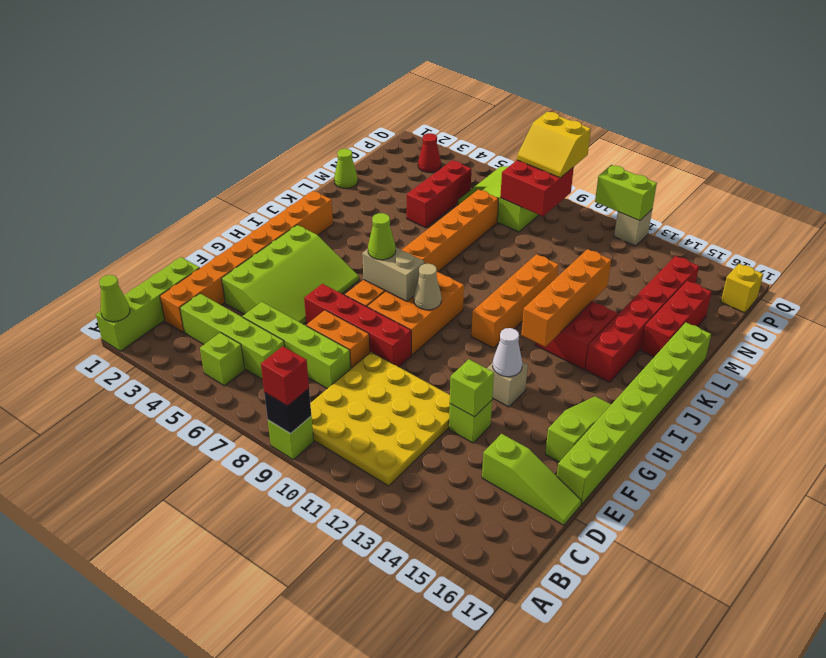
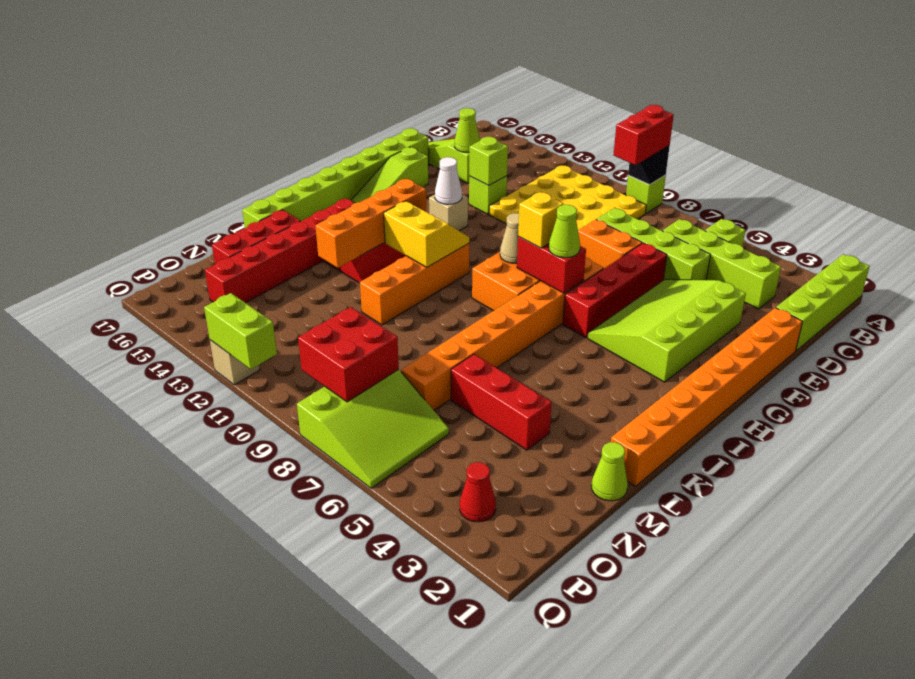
lime 1x1 cone [99,275,130,322] -> lime 1x1 cone moved to [455,108,480,152]
red 1x1 brick [261,346,309,406] -> red 1x2 brick [613,105,674,165]
orange 1x8 brick [160,191,333,332] -> orange 1x8 brick moved to [611,308,803,486]
red 1x4 brick [304,284,411,367] -> red 1x4 brick turned to [563,243,667,338]
tan 1x2 brick [362,248,424,301] -> red 1x2 brick [517,237,586,293]
red 1x3 brick [407,160,471,228] -> red 1x3 brick turned to [451,354,552,450]
yellow 2x2 slope [517,112,591,178] -> yellow 2x2 slope moved to [384,201,469,267]
yellow 1x1 brick [721,264,763,313] -> yellow 1x1 brick moved to [518,192,563,248]

